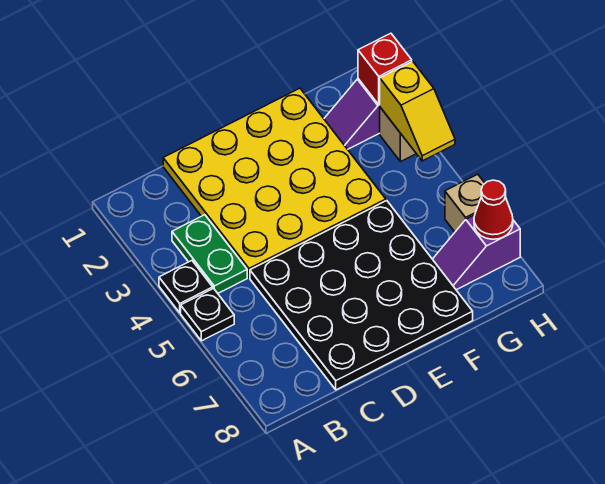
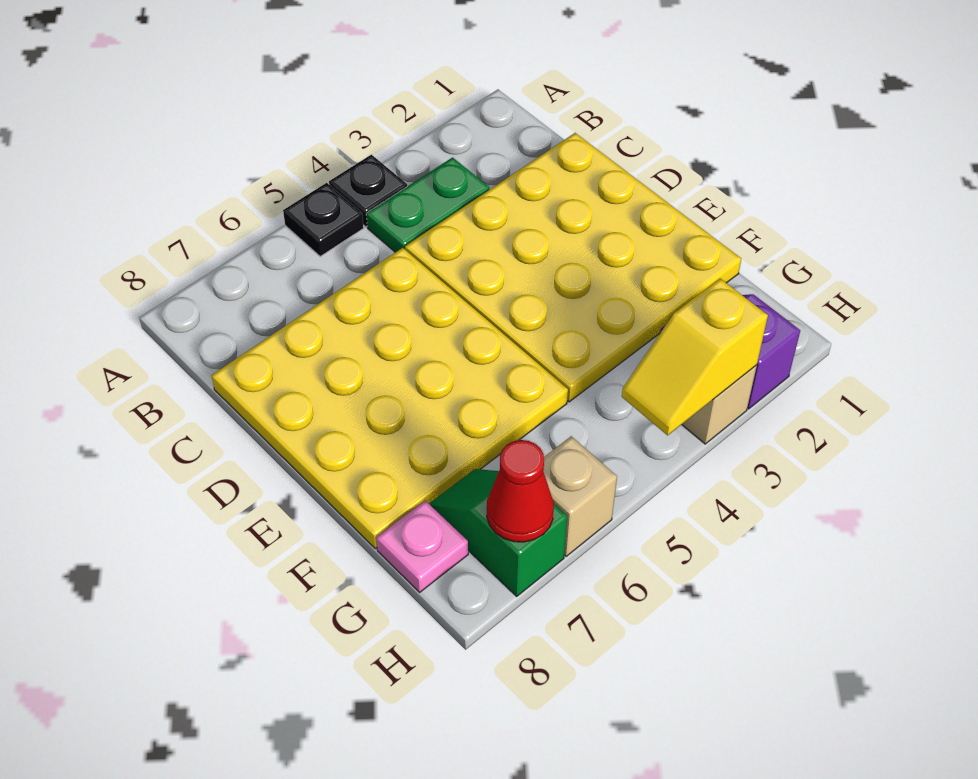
black 4x4 plate [250,201,473,390] -> yellow 4x4 plate [211,248,568,548]
purple 1x2 slope [433,215,520,290] -> green 1x2 slope [429,469,567,596]
none -> pink 1x1 plate [376,501,468,592]
red 1x1 brick [358,33,412,105] -> none

